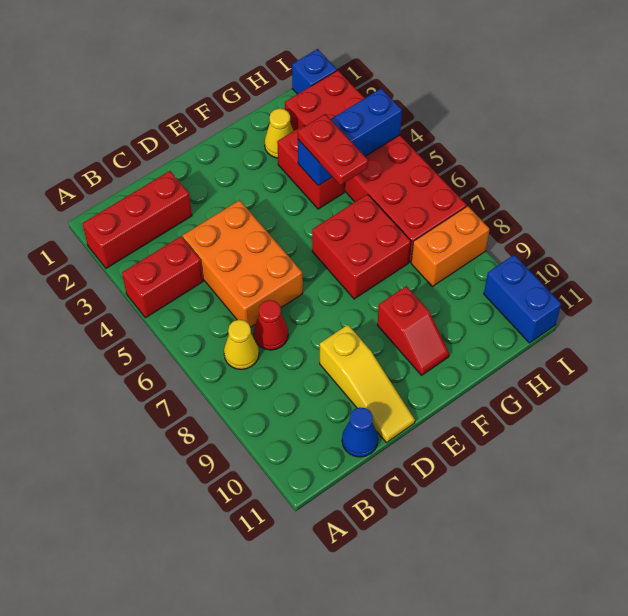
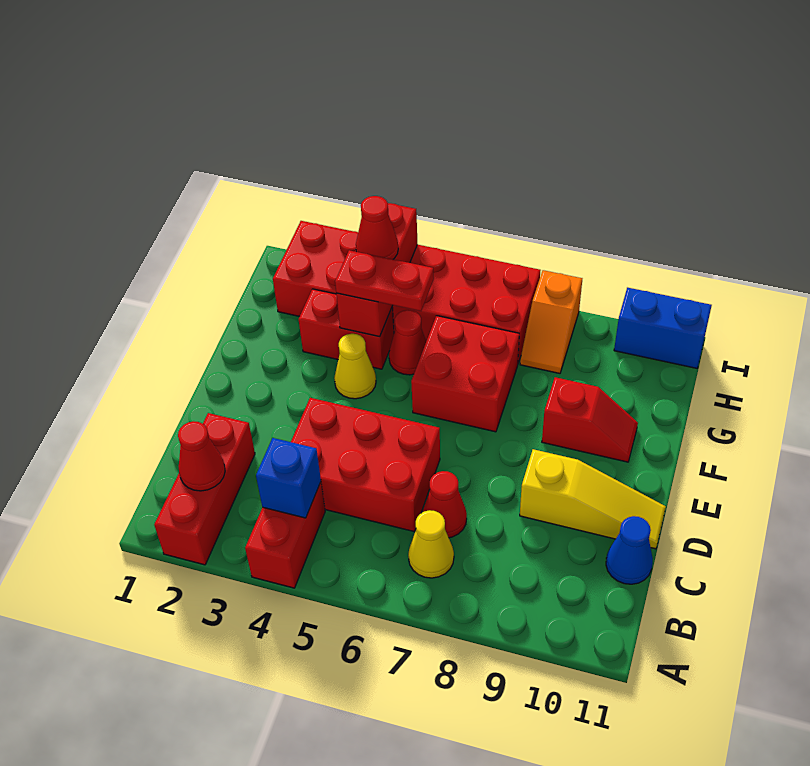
none -> red 1x1 cone [178,421,225,491]
orange 2x3 brick [182,200,303,327] -> red 2x3 brick [291,398,440,531]
yellow 1x1 cone [265,109,293,158] -> yellow 1x1 cone moved to [334,334,376,399]
blue 1x3 brick [298,88,402,186] -> red 1x3 brick [336,203,418,337]
none -> red 1x1 cone [389,310,426,375]
none -> red 1x1 cone [356,196,398,259]
orange 1x2 brick [411,206,490,286] -> orange 1x2 slope [520,270,582,373]
blue 1x1 brick [292,49,337,94] -> blue 1x1 brick moved to [256,438,321,518]

